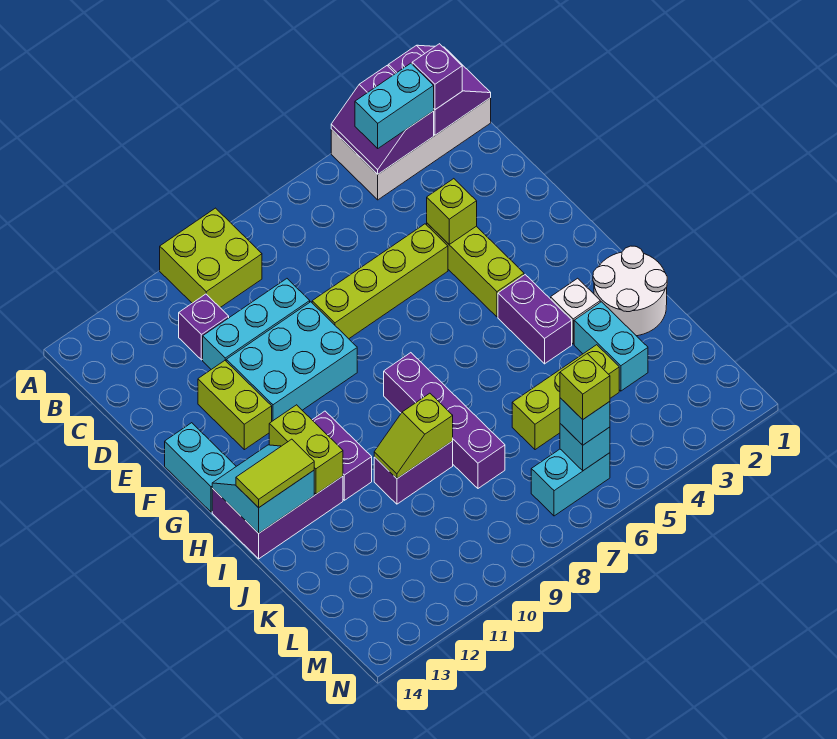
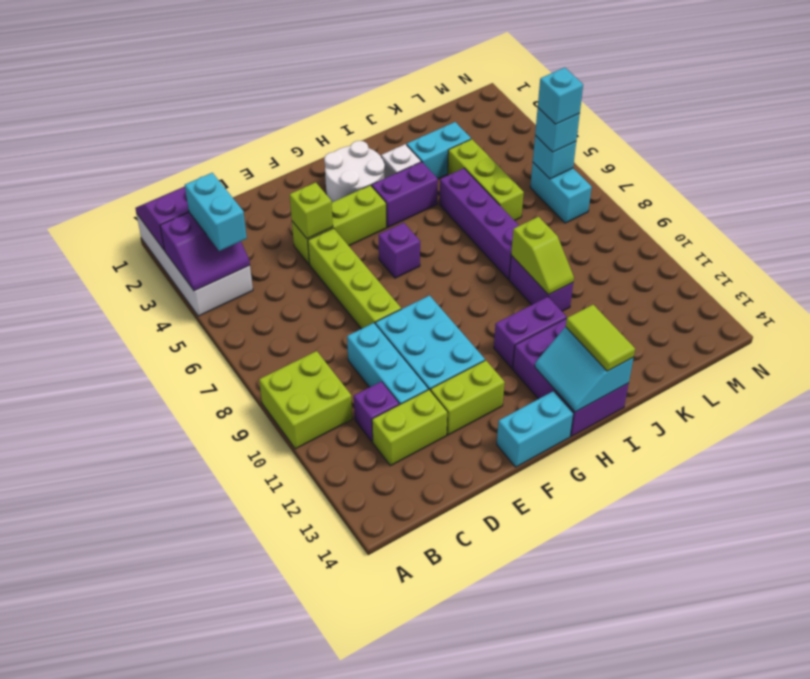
purple 1x1 brick [412,44,462,110] -> purple 1x1 brick moved to [379,223,420,278]
purple 1x4 brick [384,353,505,488] -> purple 1x4 brick turned to [439,168,519,279]
lime 1x2 brick [269,405,343,494] -> lime 1x2 brick moved to [372,390,447,466]
white 2x2 round brick [593,246,667,336] -> white 2x2 round brick moved to [324,141,385,202]
lime 1x1 brick [560,354,610,419] -> cyan 1x1 brick [538,67,583,124]

